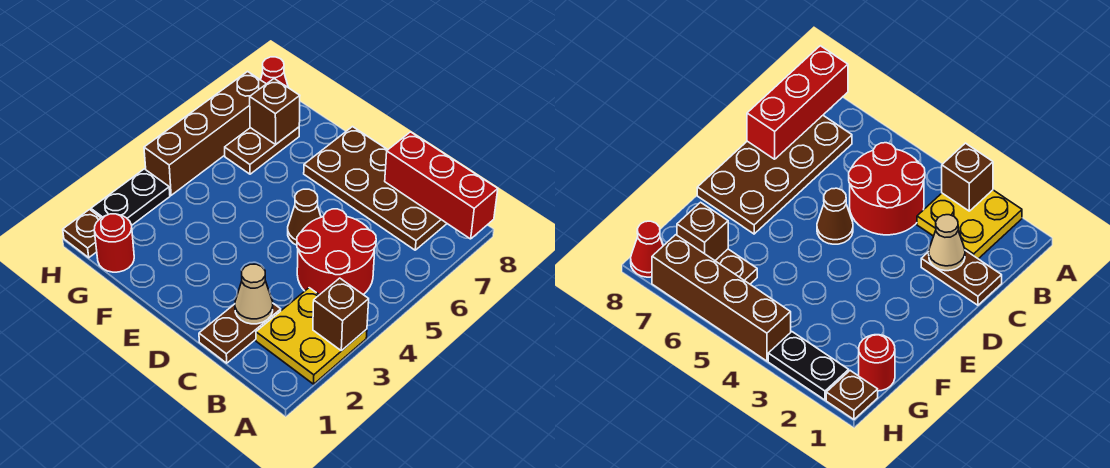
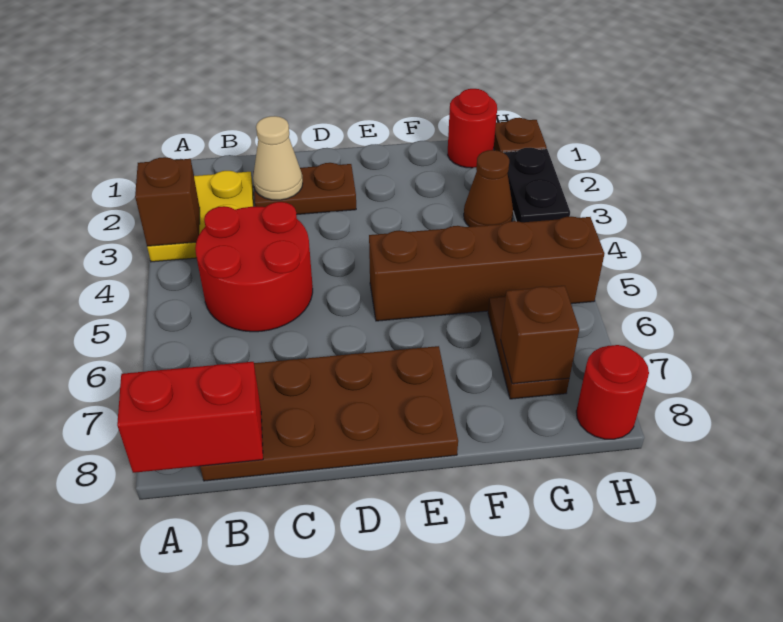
red 1x3 brick [385,132,498,239] -> red 1x2 brick [117,362,263,473]
brown 1x2 plate [199,304,281,363] -> brown 1x2 plate turned to [253,163,356,215]
brown 1x1 cone [288,189,321,245] -> brown 1x1 cone moved to [464,150,513,227]
brown 1x4 brick [144,72,266,195] -> brown 1x4 brick turned to [369,217,604,321]
red 1x1 cone [261,57,288,87] -> red 1x1 round brick [576,345,649,439]

